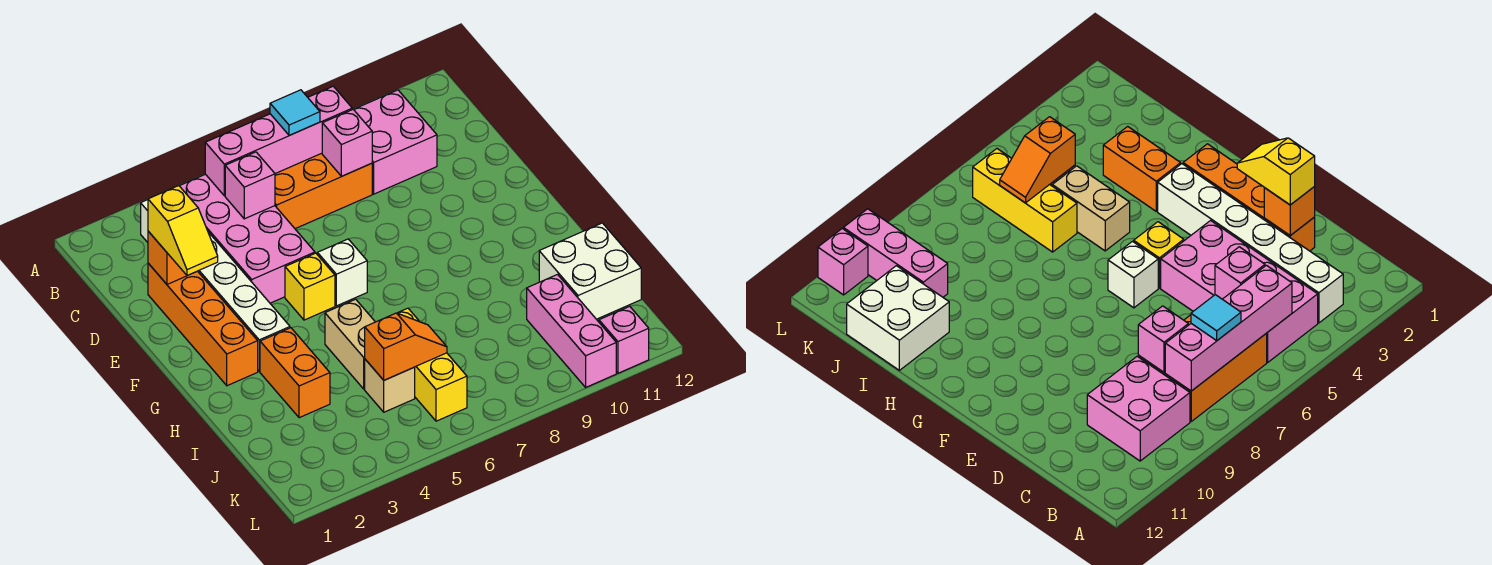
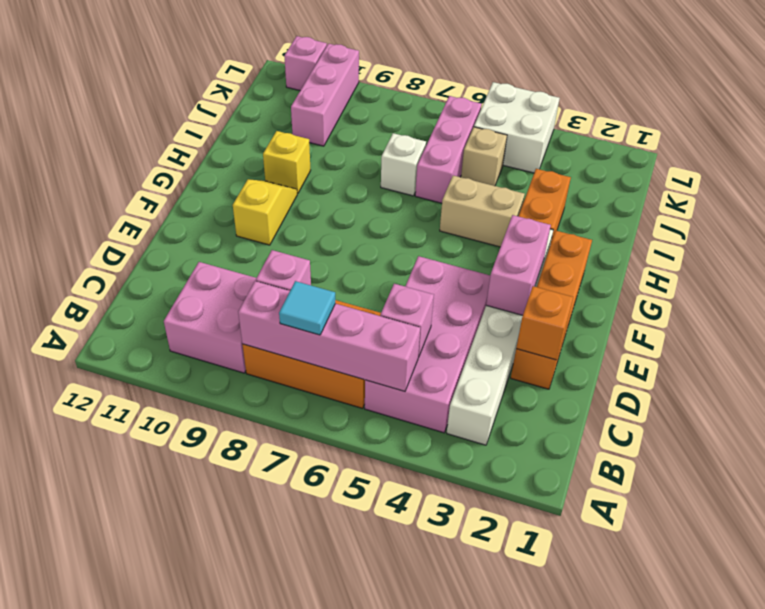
yellow 1x2 slope [148,185,218,276] -> yellow 1x2 slope moved to [233,179,297,245]
none -> pink 1x2 brick [486,215,551,315]
yellow 1x1 brick [285,253,335,320] -> yellow 1x1 brick moved to [263,131,311,194]
white 1x1 brick [317,239,367,306] -> white 1x1 brick moved to [381,133,426,196]
tan 1x2 brick [325,299,375,389] -> tan 1x2 brick turned to [440,176,525,247]
yellow 1x3 brick [398,308,467,421] -> pink 1x3 brick [415,96,482,203]
white 2x2 brick [539,223,641,319] -> white 2x2 brick moved to [474,82,560,173]
orange 1x2 slope [365,313,447,380] -> none

